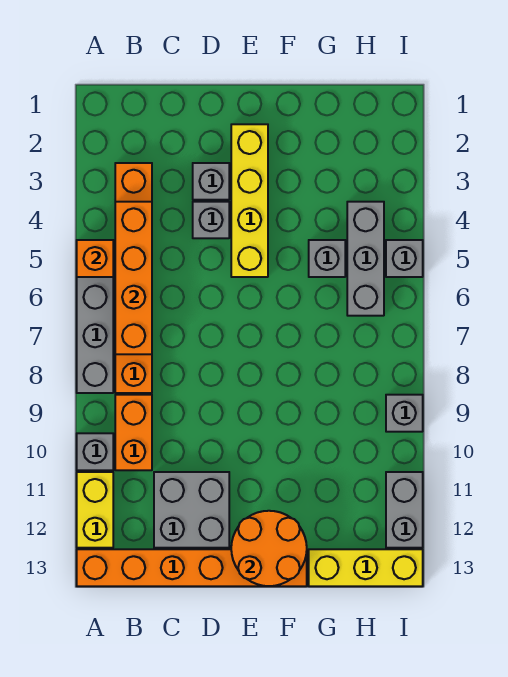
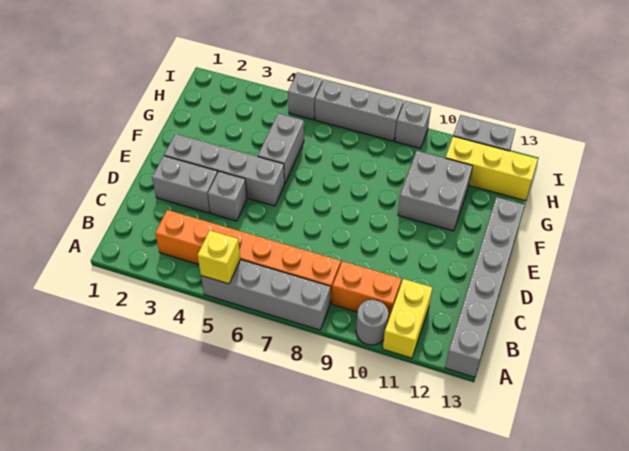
orange 1x1 brick [77,240,113,277] -> yellow 1x1 brick [198,230,240,284]
grey 1x1 brick [77,433,113,470] -> grey 1x1 round brick [356,300,388,345]
yellow 1x2 brick [77,472,113,548] -> yellow 1x2 brick turned to [383,279,432,358]
orange 1x6 brick [77,549,307,586] -> grey 1x6 brick [445,197,524,377]
orange 1x4 brick [115,202,152,354] -> none
grey 2x2 brick [154,472,229,548] -> grey 2x2 brick moved to [398,151,472,231]
grey 1x1 brick [193,163,229,200] -> grey 1x2 brick [152,156,217,213]
yellow 1x4 brick [231,124,268,277] -> grey 1x4 brick [164,134,285,206]
orange 2x2 round brick [231,511,307,586] -> none
grey 1x1 brick [309,240,345,277] -> grey 1x2 brick [258,113,304,183]
yellow 1x3 brick [309,549,423,586] -> yellow 1x3 brick turned to [445,136,538,201]
grey 1x3 brick [347,202,384,316] -> grey 1x3 brick moved to [315,79,403,141]

